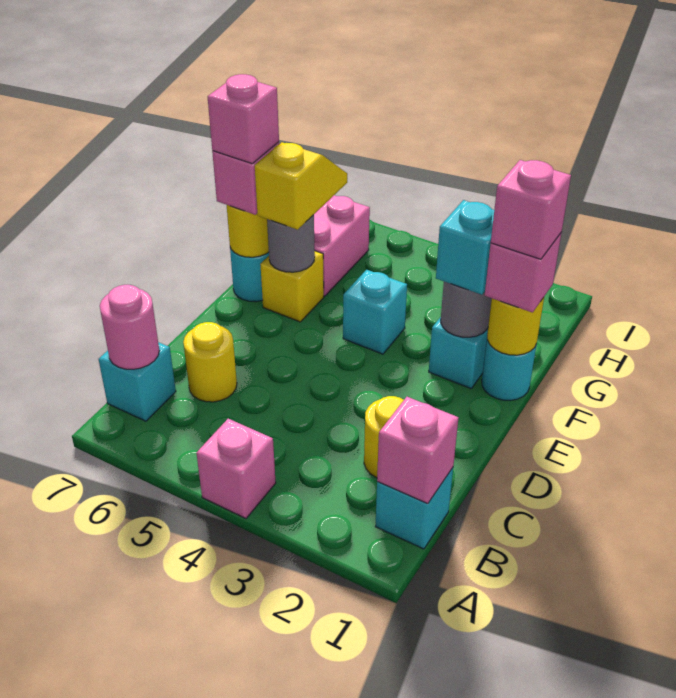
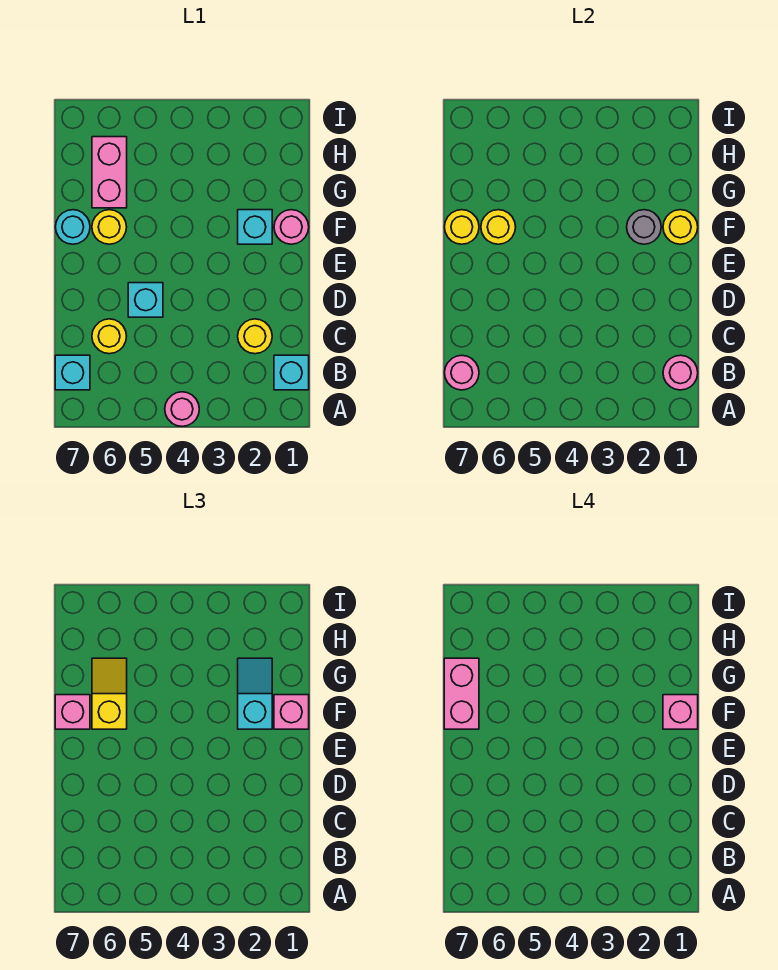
pink 1x1 brick [196,419,276,518] -> pink 1x1 round brick [165,392,199,426]
pink 1x1 brick [377,397,458,504] -> pink 1x1 round brick [663,355,698,390]
cyan 1x1 round brick [482,340,537,400] -> pink 1x1 round brick [274,210,309,244]
cyan 1x1 brick [343,270,407,354] -> cyan 1x1 brick moved to [128,283,163,317]
yellow 1x1 brick [260,251,324,322] -> yellow 1x1 round brick [92,210,127,244]
grey 1x1 round brick [267,215,315,272] -> yellow 1x1 round brick [481,210,516,244]
pink 1x1 brick [207,74,279,163] -> pink 1x2 brick [444,658,479,729]

